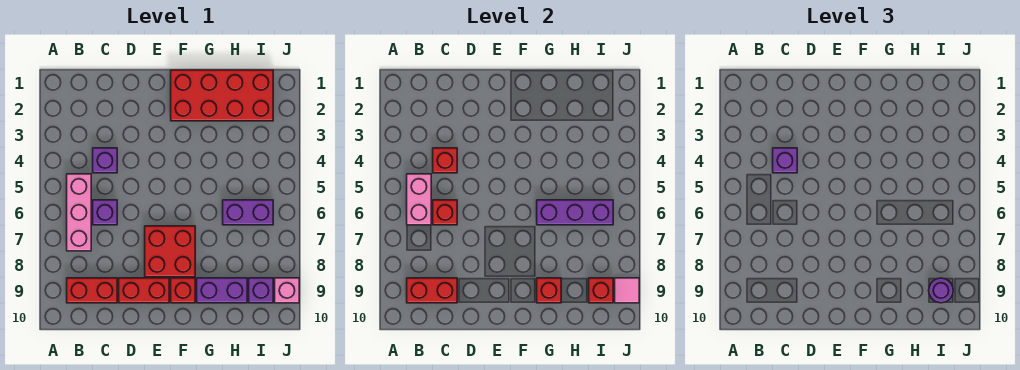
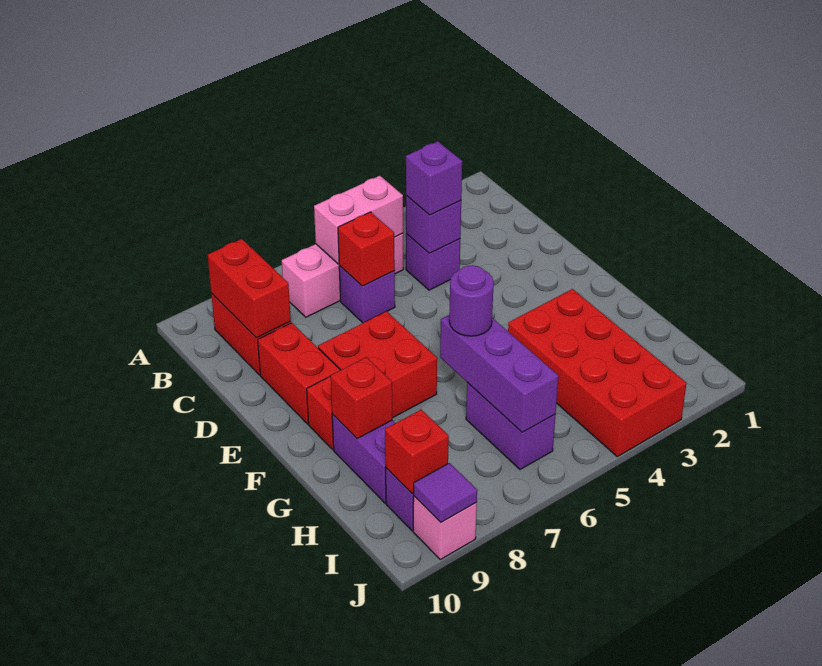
red 1x1 brick [433,148,457,173] -> purple 1x1 brick [406,196,461,253]
red 2x4 brick [171,70,273,121] -> red 2x4 brick moved to [508,289,687,457]
purple 1x1 round brick [929,278,953,303] -> purple 1x1 round brick moved to [449,265,494,336]
pink 1x1 tile [615,278,639,303] -> purple 1x1 tile [414,463,477,522]

